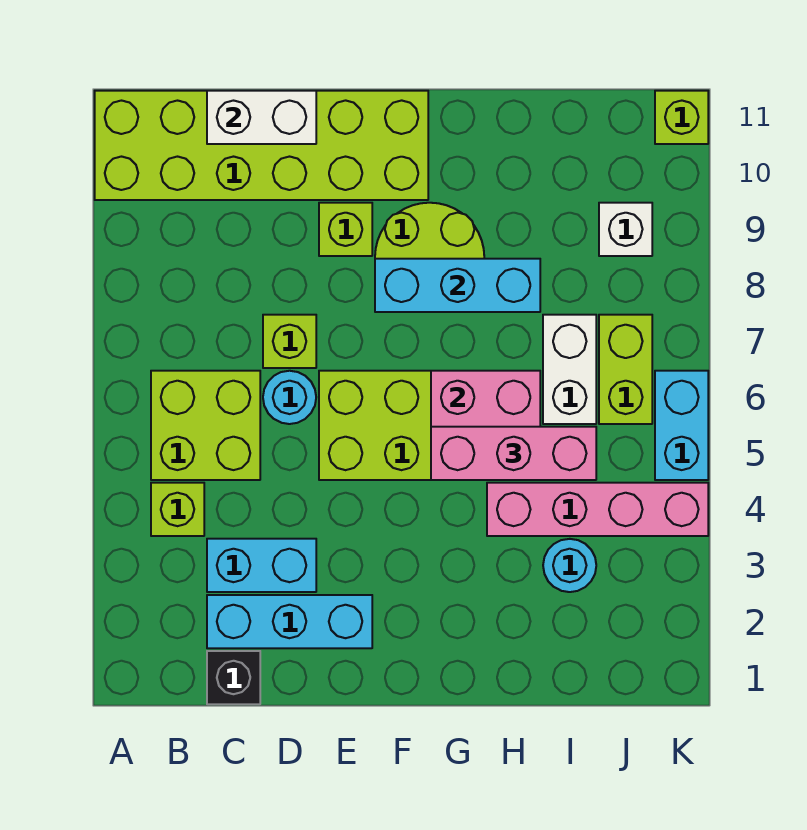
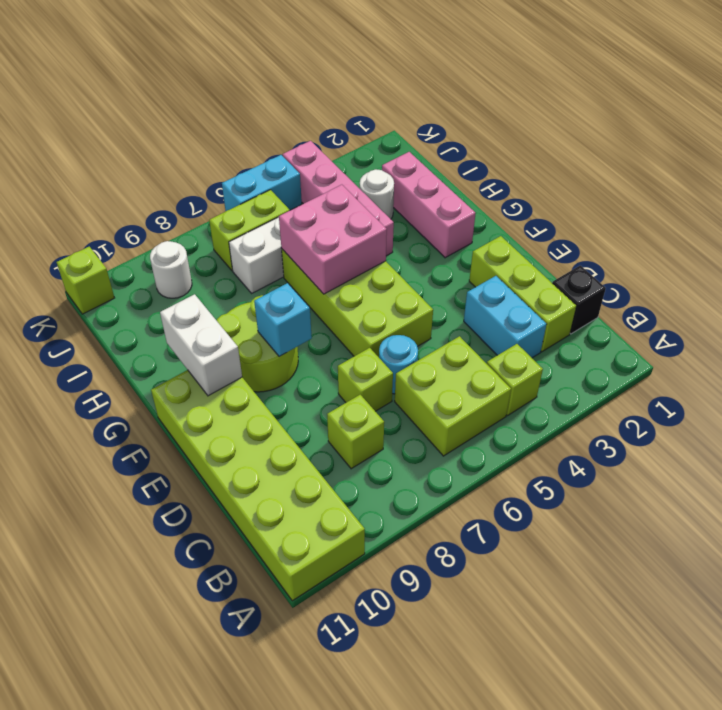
cyan 1x3 brick [207,595,372,648] -> lime 1x3 brick [469,236,576,352]
white 1x2 brick [207,91,316,144] -> white 1x2 brick moved to [160,294,242,396]
lime 1x1 brick [319,203,372,256] -> lime 1x1 brick moved to [327,395,384,469]
cyan 1x3 brick [375,259,540,312] -> cyan 1x1 brick [254,283,312,356]
pink 1x3 brick [431,427,596,480] -> pink 1x3 brick moved to [382,152,476,258]
cyan 1x1 round brick [543,539,596,592] -> white 1x1 round brick [360,169,394,219]
white 1x1 brick [599,203,652,256] -> white 1x1 round brick [150,241,192,298]

